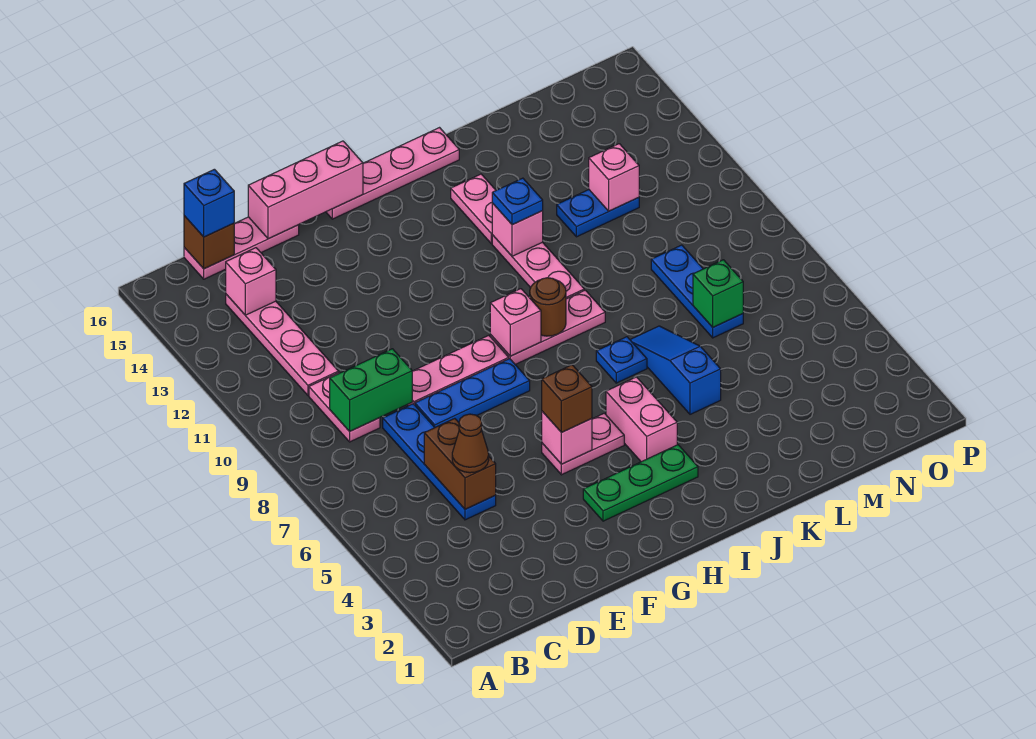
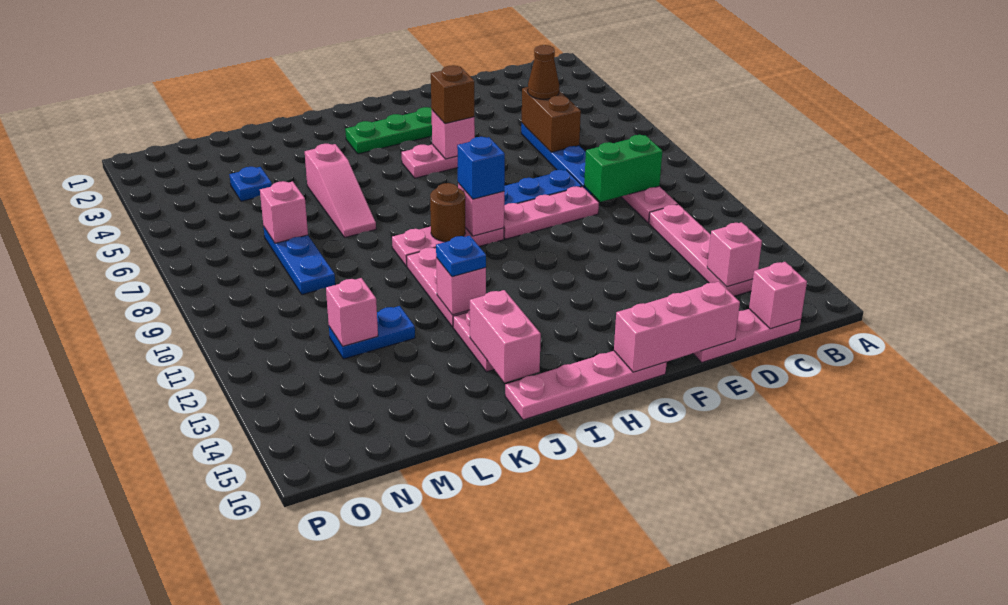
brown 1x1 brick [184,216,234,269] -> pink 1x1 brick [749,262,807,329]
blue 1x1 brick [184,169,234,237] -> blue 1x1 brick moved to [457,137,505,199]
pink 1x2 brick [606,377,677,462] -> pink 1x2 brick moved to [470,290,541,383]
blue 1x1 plate [596,337,647,383] -> blue 1x1 plate moved to [229,167,272,201]
blue 1x3 slope [630,326,721,414] -> pink 1x3 slope [305,144,376,237]
green 1x1 brick [693,260,743,327] -> pink 1x1 brick [260,181,308,243]

